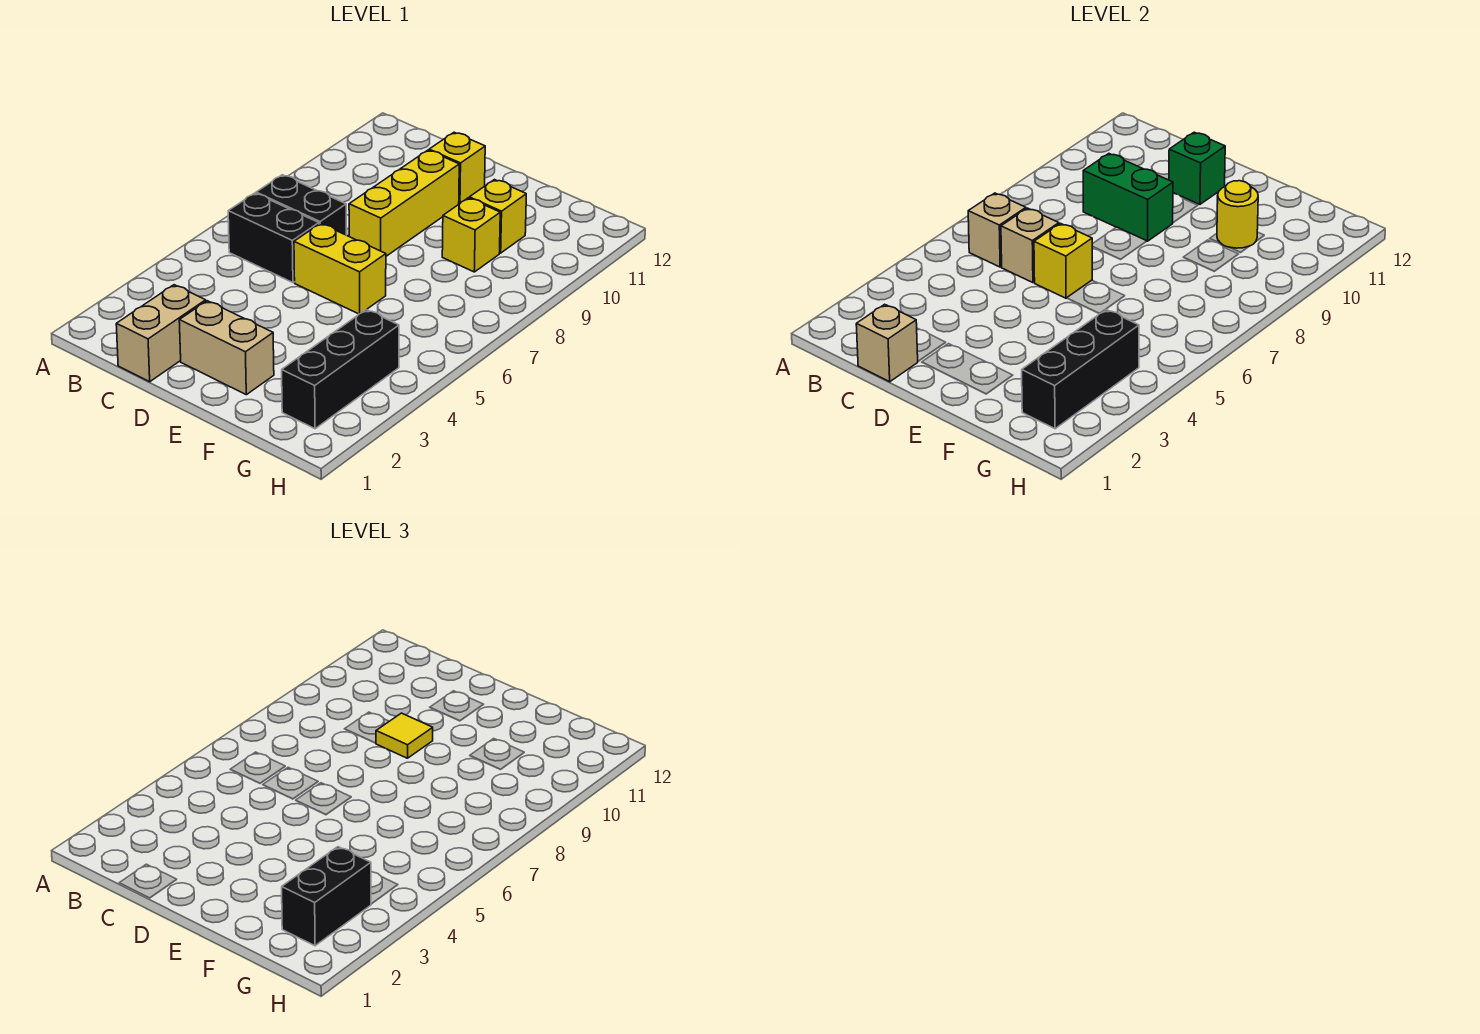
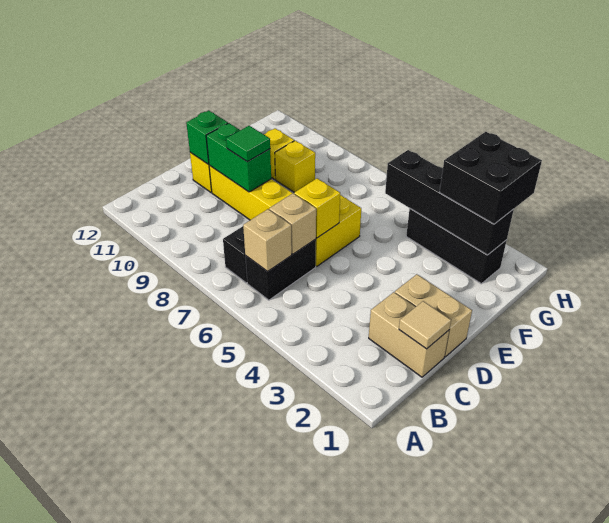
tan 1x1 brick [856,304,918,382] -> tan 1x1 tile [399,301,451,349]
green 1x2 brick [1083,154,1173,241] -> green 1x2 brick turned to [206,123,271,192]
tan 1x2 brick [179,301,274,395] -> tan 1x2 brick turned to [395,274,472,357]
yellow 1x1 tile [376,713,433,758] -> green 1x1 tile [226,126,270,162]
yellow 1x1 round brick [1217,181,1258,248] -> none
black 1x3 brick [1022,310,1139,429] -> black 1x4 brick [385,150,514,255]
black 1x2 brick [282,847,371,946] -> black 2x2 brick [439,132,542,224]

